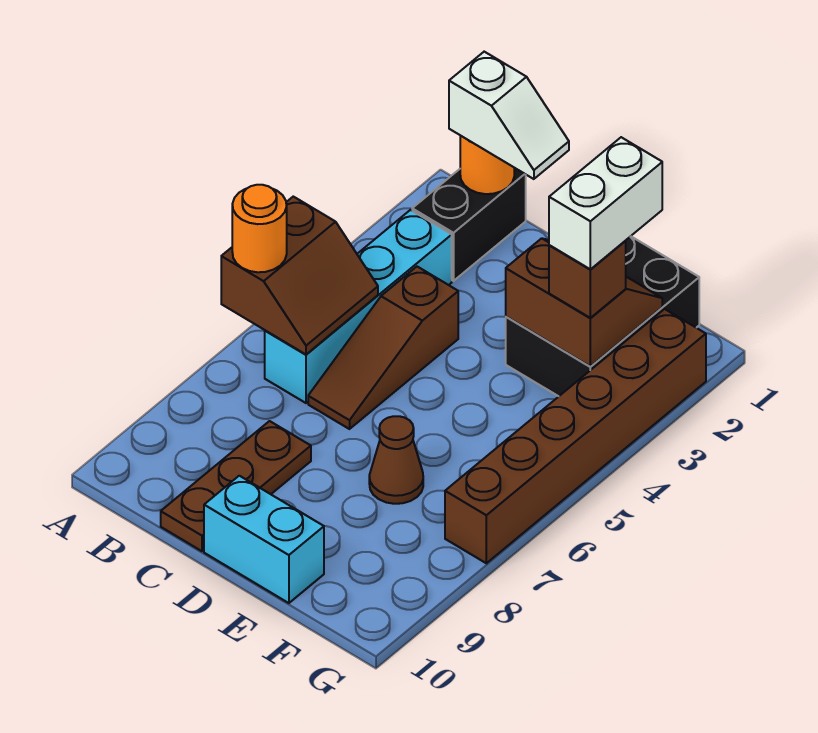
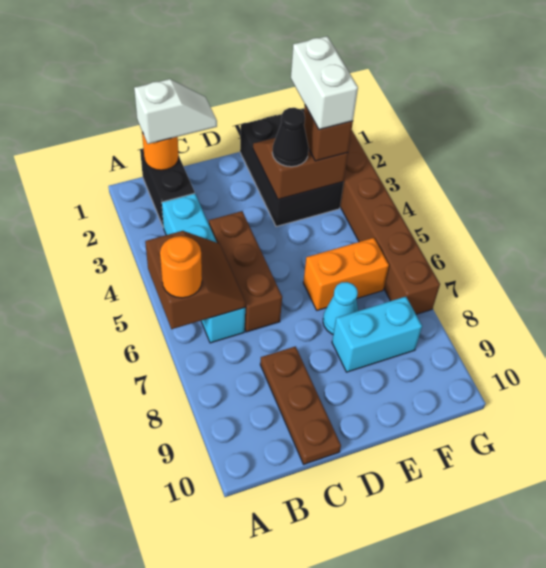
brown 1x3 slope [308,267,458,429] -> brown 1x3 brick [209,211,282,332]
cyan 1x2 brick [204,476,324,603] -> cyan 1x2 brick moved to [332,297,422,372]
none -> black 1x1 cone [272,108,309,167]
none -> orange 1x2 brick [303,238,389,310]
brown 1x1 cone [369,416,423,504] -> cyan 1x1 cone [323,282,358,334]

